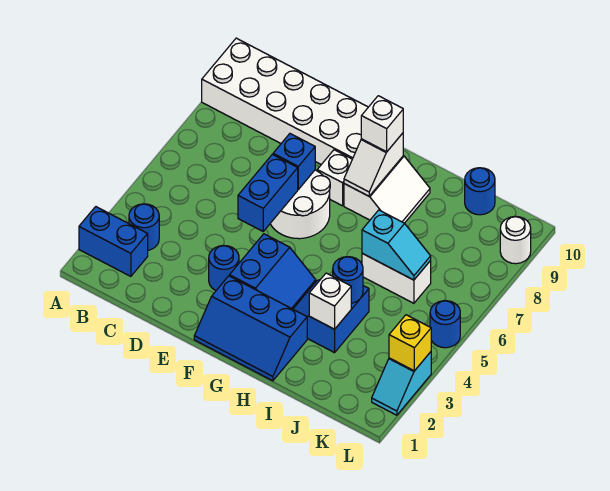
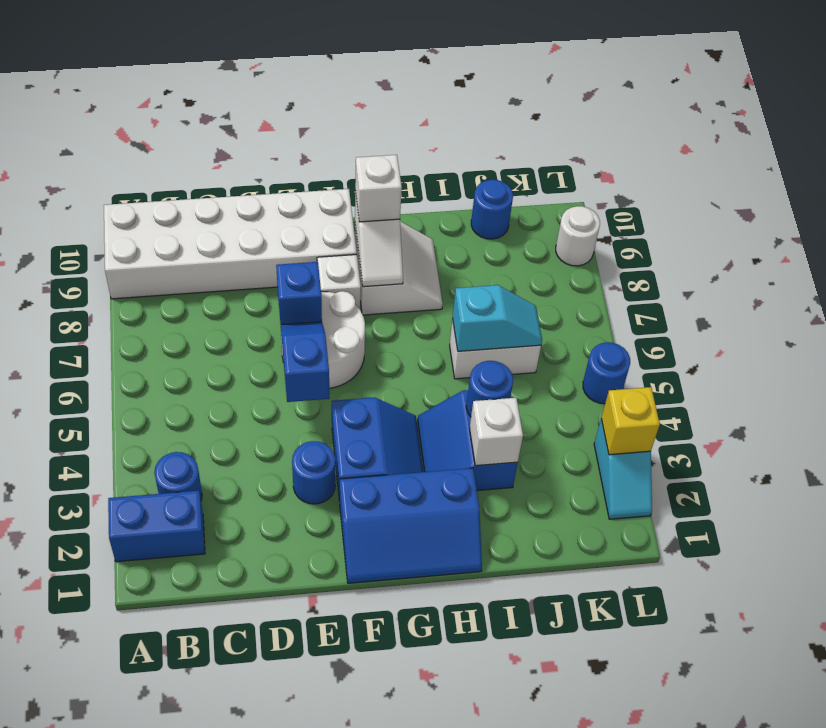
blue 1x2 brick [238,154,298,231] -> blue 1x2 slope [281,322,329,402]

